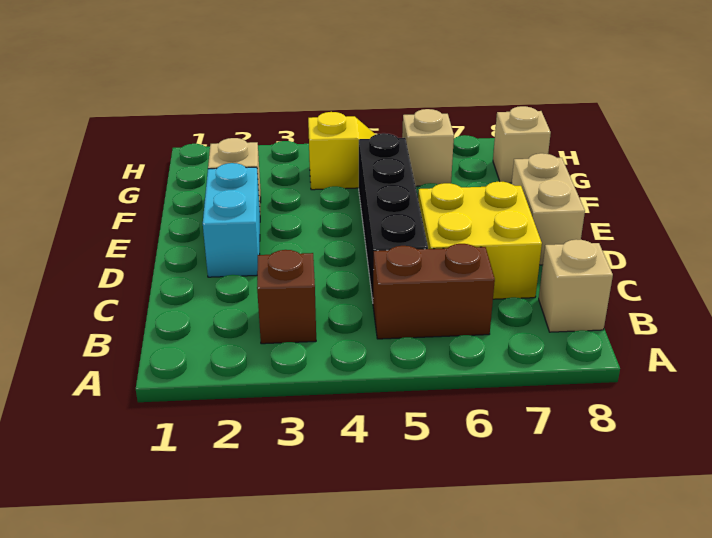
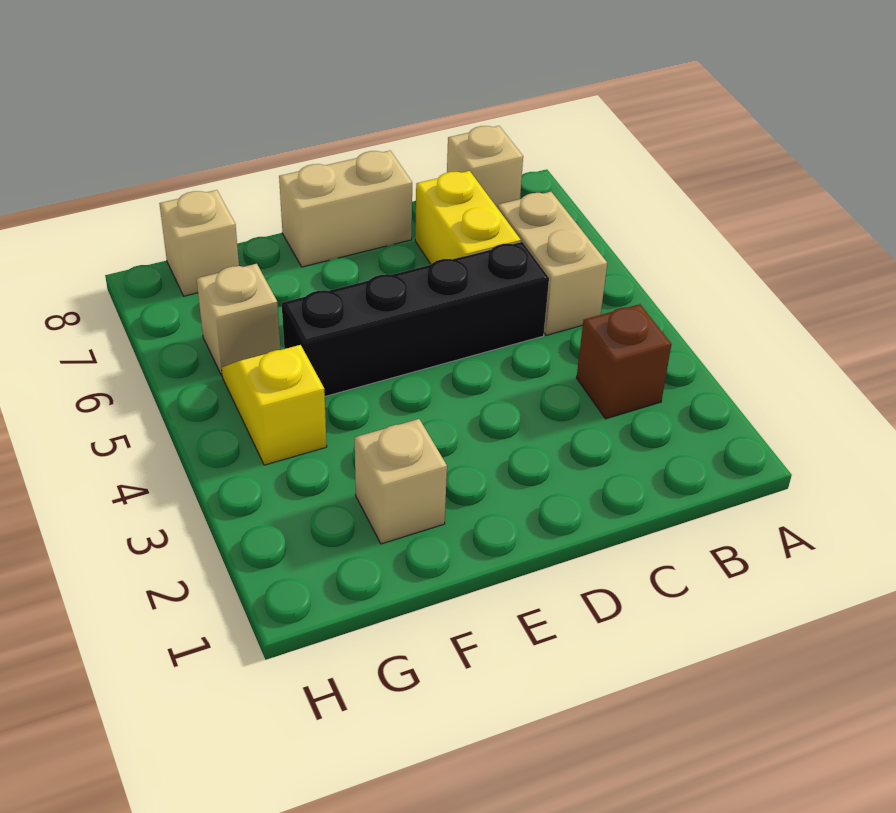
brown 1x2 brick [373,244,495,339] -> tan 1x2 brick [498,192,607,335]
yellow 2x2 brick [418,182,542,299] -> yellow 1x2 brick [415,171,521,264]
cyan 1x2 brick [203,163,260,277] -> none

